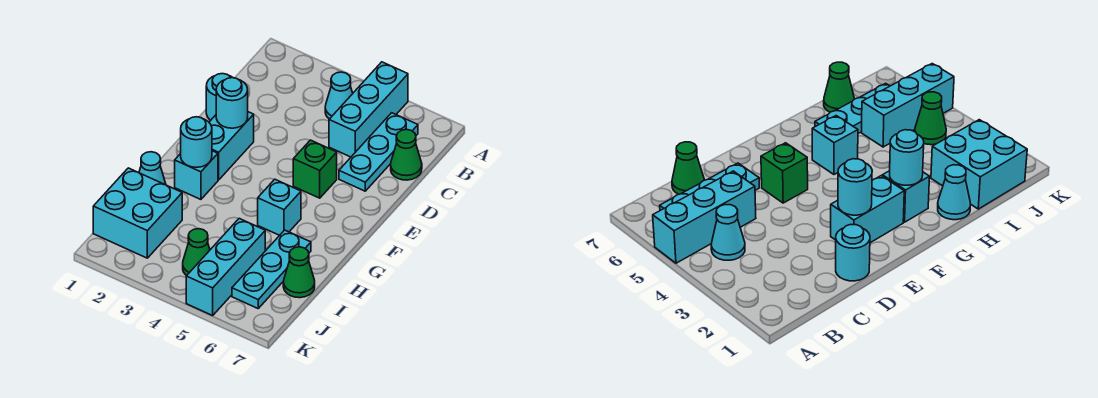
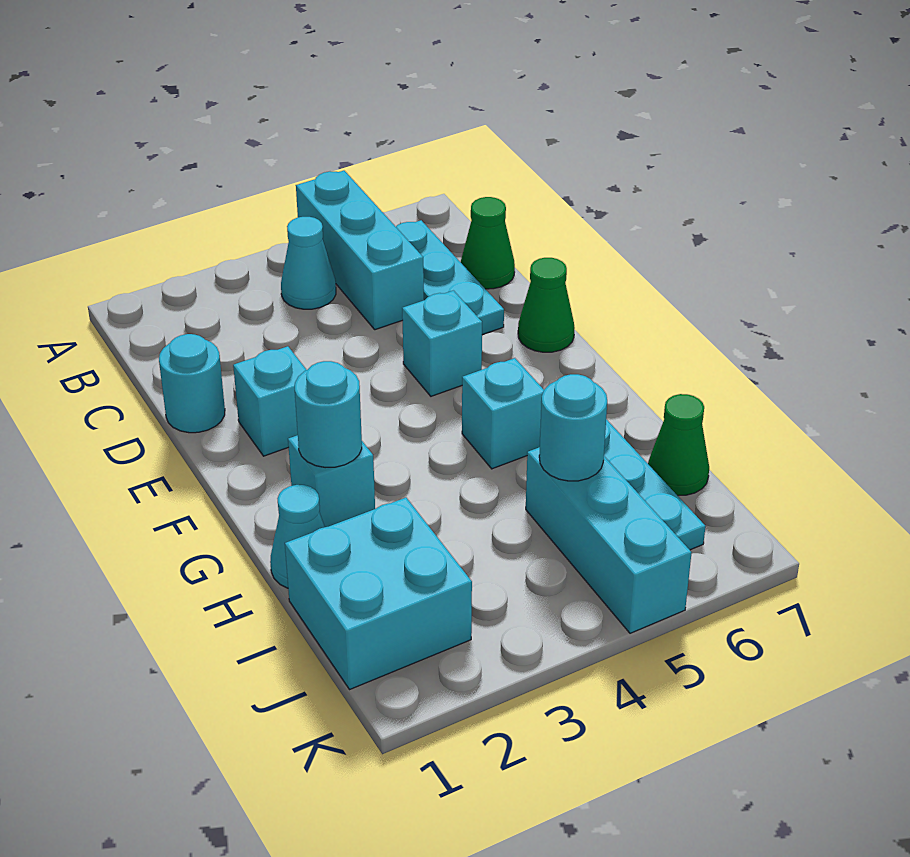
cyan 1x2 brick [209,112,254,180] -> cyan 1x1 brick [233,346,306,456]
cyan 1x1 round brick [216,78,248,128] -> cyan 1x1 round brick moved to [539,374,607,481]
green 1x1 brick [293,140,337,198] -> cyan 1x1 brick [402,291,482,396]
green 1x1 cone [183,229,210,276] -> green 1x1 cone moved to [518,258,575,352]

